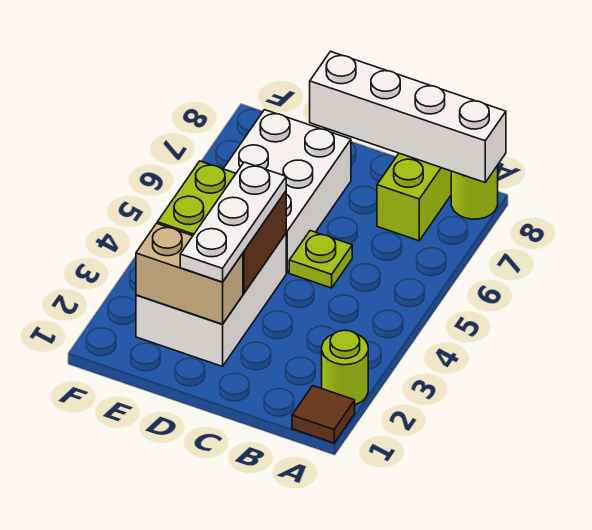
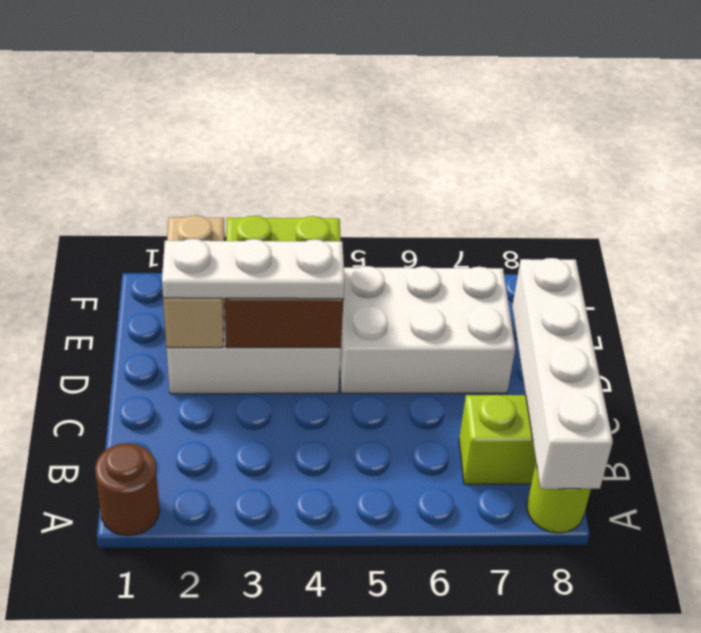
brown 1x1 tile [292,386,355,443] -> brown 1x1 round brick [95,443,160,536]
lime 1x1 round brick [322,330,368,405] -> none
lime 1x1 plate [289,231,352,288] -> none

